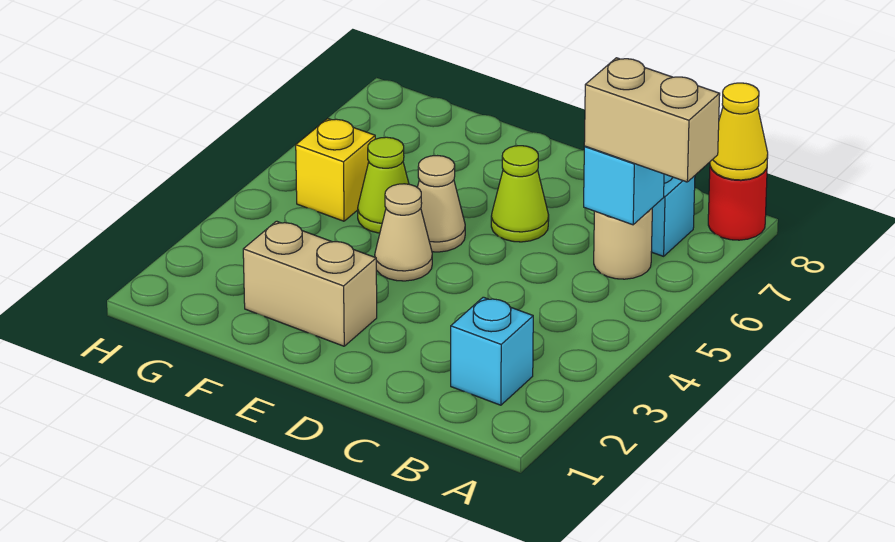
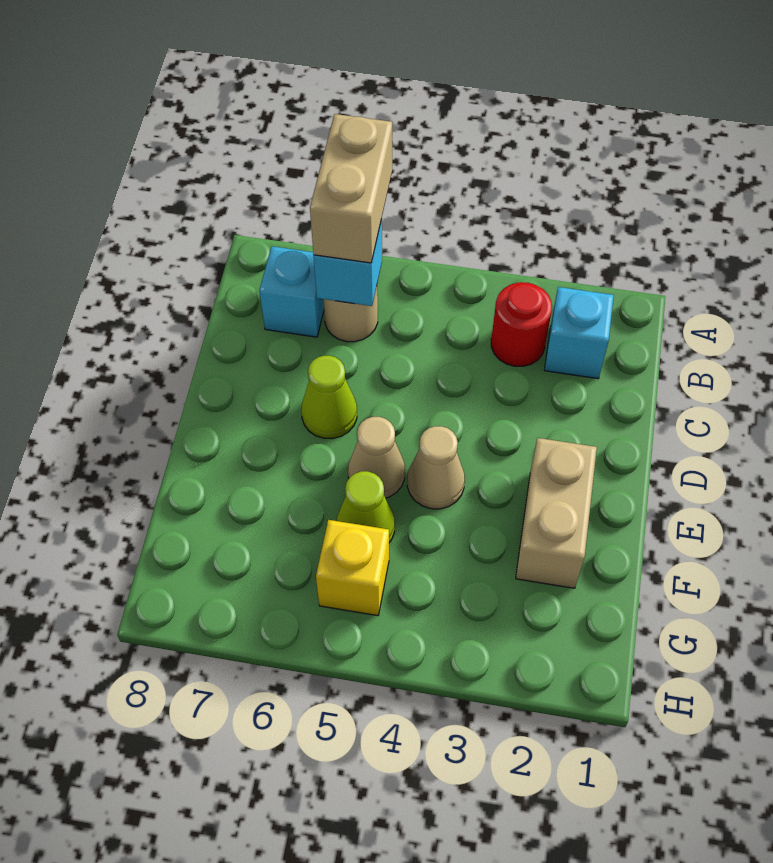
red 1x1 round brick [708,167,767,240] -> red 1x1 round brick moved to [491,282,552,366]
yellow 1x1 cone [710,83,768,180] -> none

